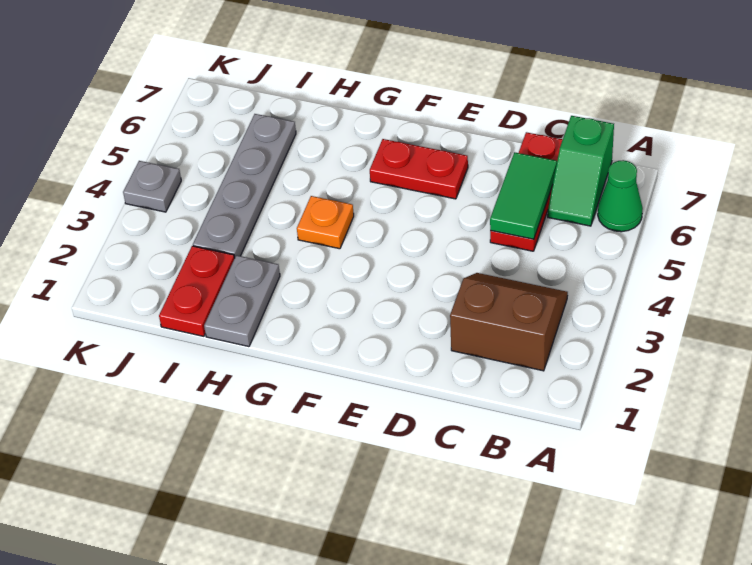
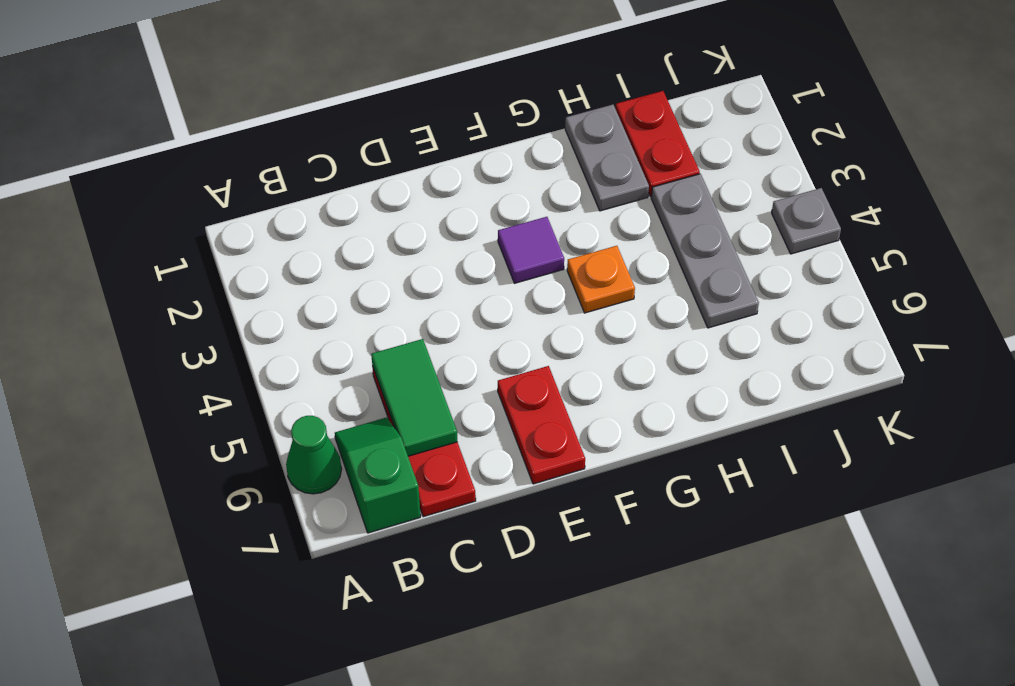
brown 2x2 slope [450,273,568,371] -> none
red 1x2 plate [370,139,468,199] -> red 1x2 plate turned to [498,366,585,484]
none -> purple 1x1 tile [498,217,564,283]
grey 1x4 plate [193,114,296,258] -> grey 1x3 plate [651,174,759,328]

